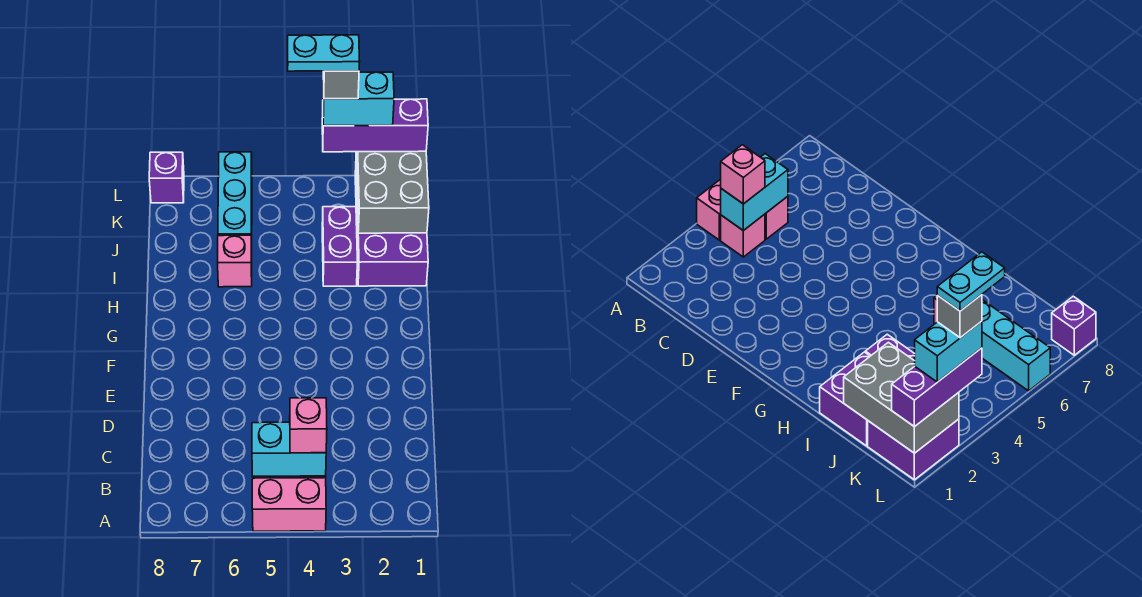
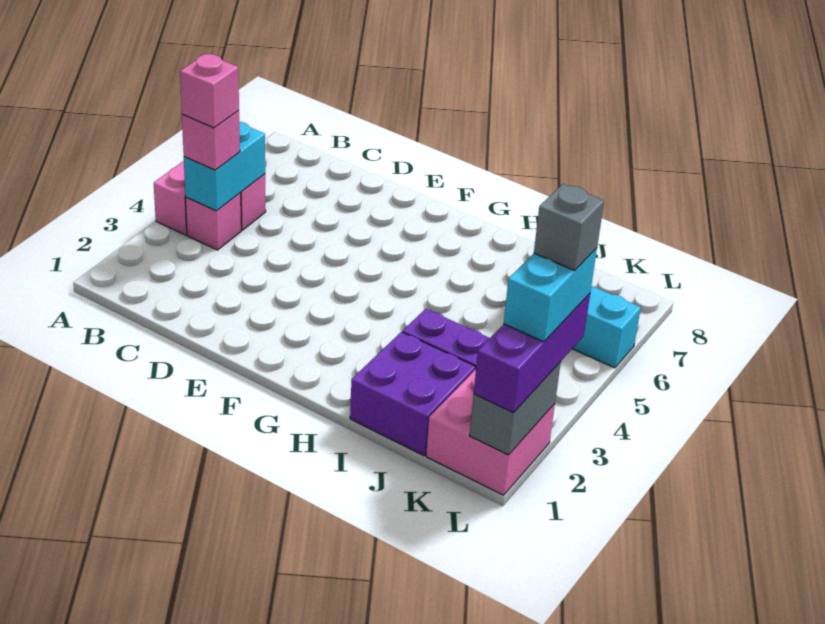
pink 1x1 brick [218,235,252,287] -> pink 1x1 brick moved to [180,54,239,128]
grey 2x3 brick [356,151,429,233] -> grey 1x2 brick [470,362,561,455]
purple 2x2 brick [868,419,959,480] -> pink 2x2 brick [426,369,555,495]
cyan 1x2 plate [288,35,360,71] -> none
purple 1x1 brick [149,152,184,203] -> none

